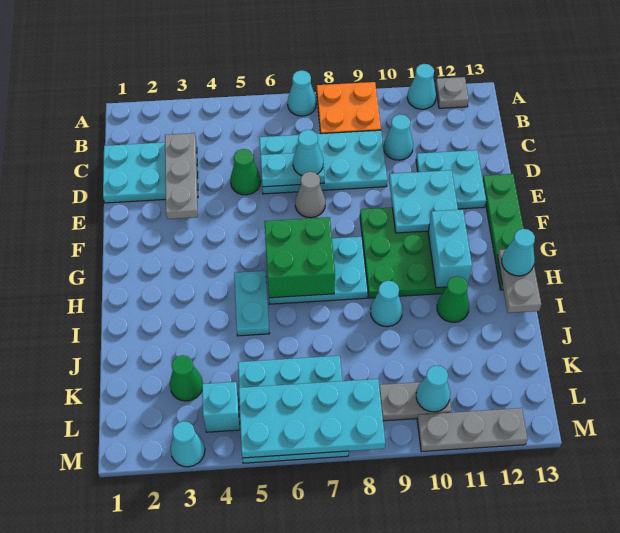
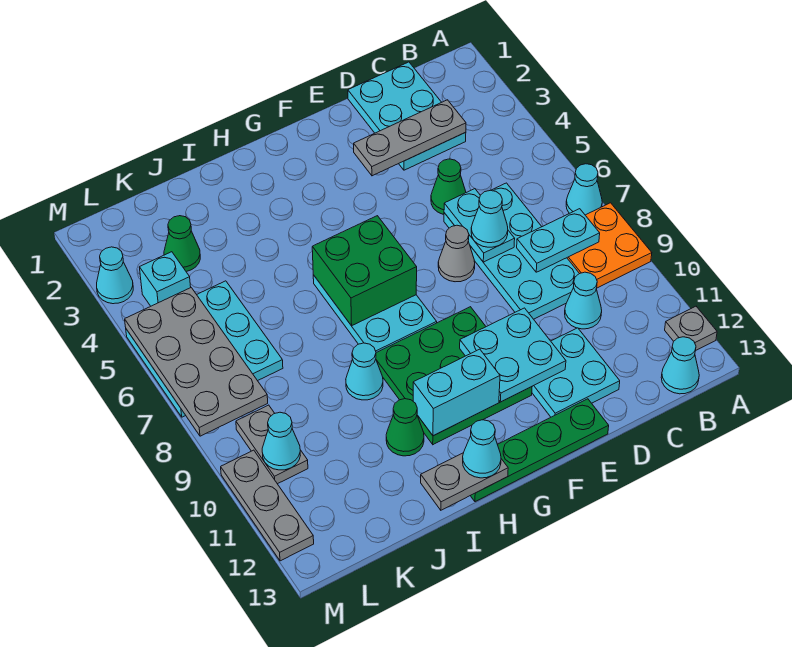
cyan 1x1 cone [407,64,436,109] -> cyan 1x1 cone moved to [661,337,699,394]
cyan 1x2 plate [234,271,270,336] -> cyan 1x2 plate moved to [517,209,600,272]
cyan 2x4 plate [239,379,385,458] -> grey 2x4 plate [125,288,268,436]

